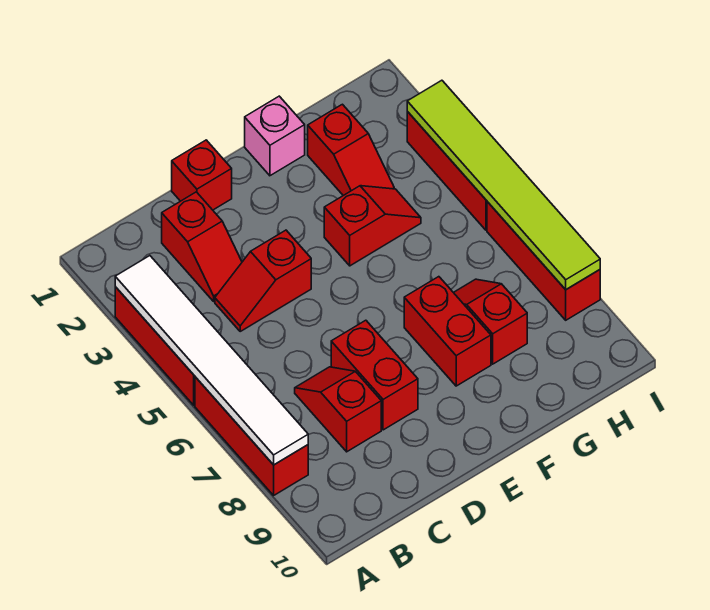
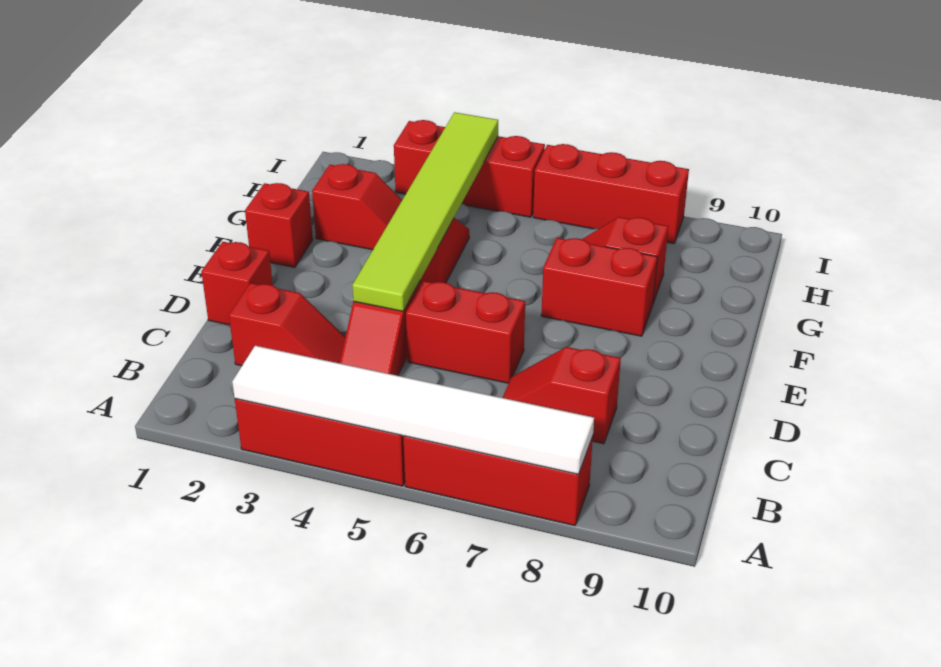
red 1x2 brick [331,320,418,430] -> red 1x2 brick moved to [406,281,525,383]
pink 1x1 brick [245,96,305,176] -> red 1x1 brick [245,183,313,267]
lime 1x6 tile [407,80,600,290] -> lime 1x6 tile turned to [352,112,498,311]

